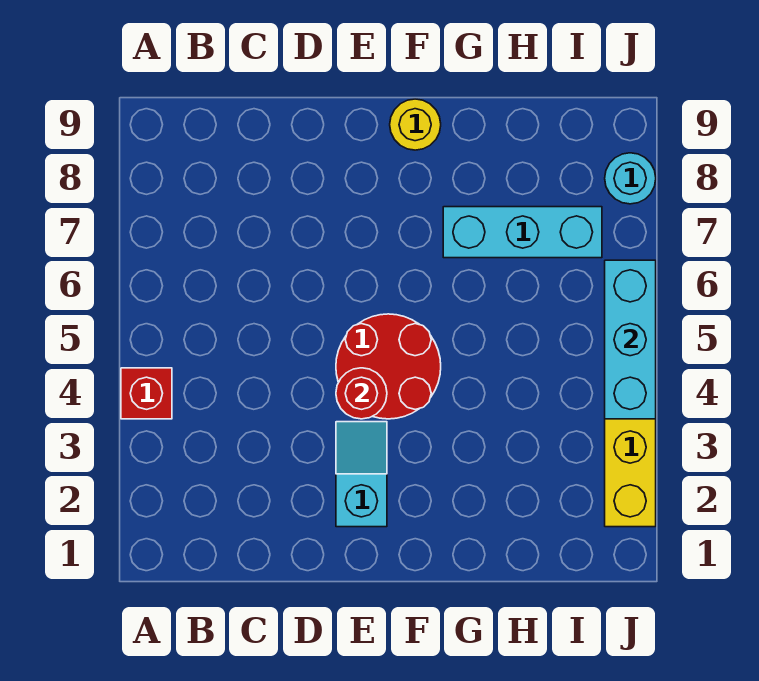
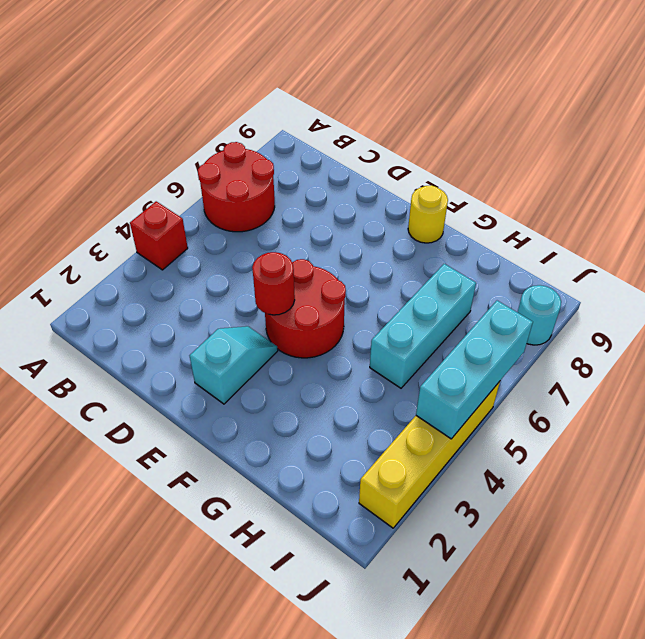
none -> red 2x2 round brick [198,142,275,232]
cyan 1x3 brick [443,207,602,258] -> cyan 1x3 brick turned to [370,264,476,388]

